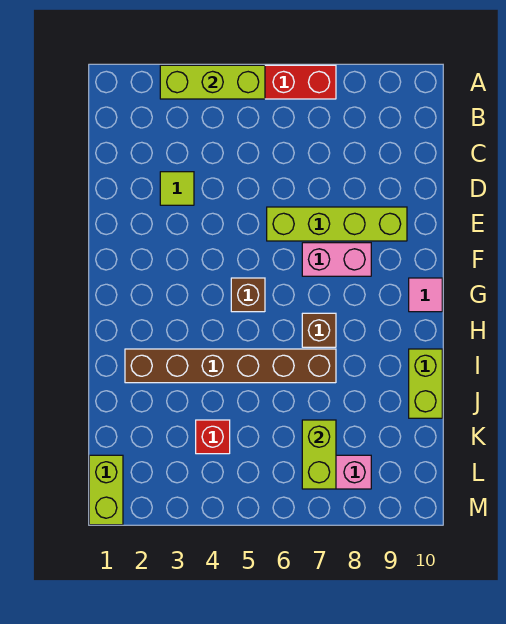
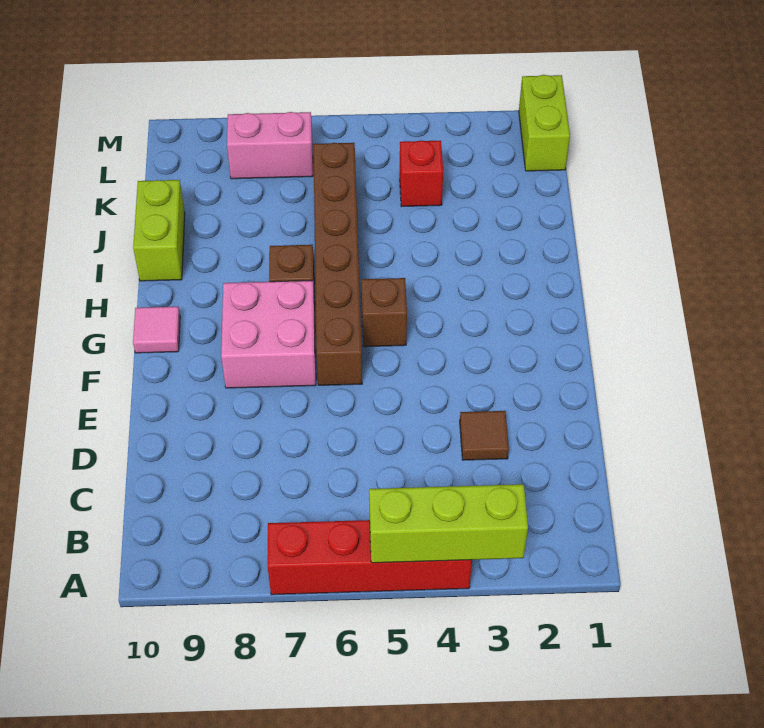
lime 1x1 tile [160,172,194,205] -> brown 1x1 tile [460,411,509,460]
lime 1x4 brick [267,207,407,241] -> none
pink 1x2 brick [302,243,371,276] -> pink 2x2 brick [221,281,316,388]
brown 1x6 brick [125,349,336,383] -> brown 1x6 brick turned to [313,143,362,385]
lime 1x2 brick [302,420,336,489] -> none

